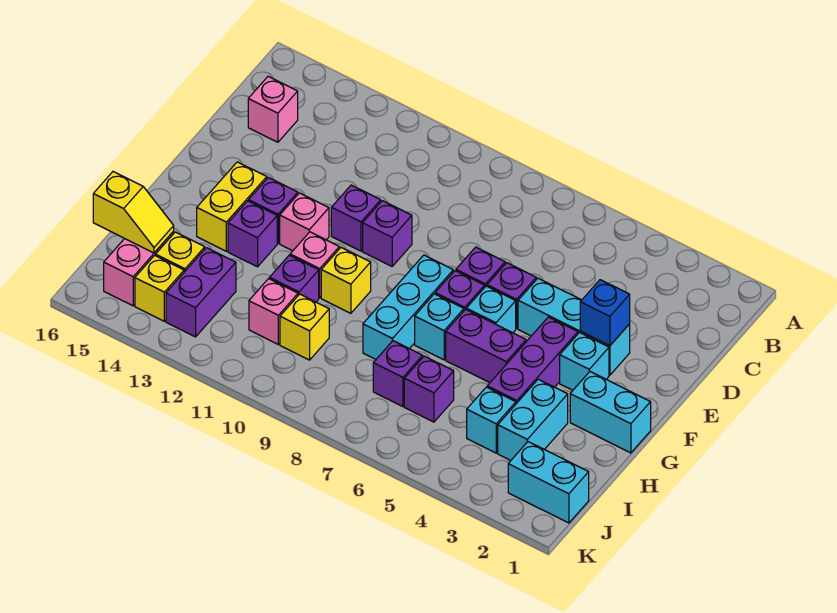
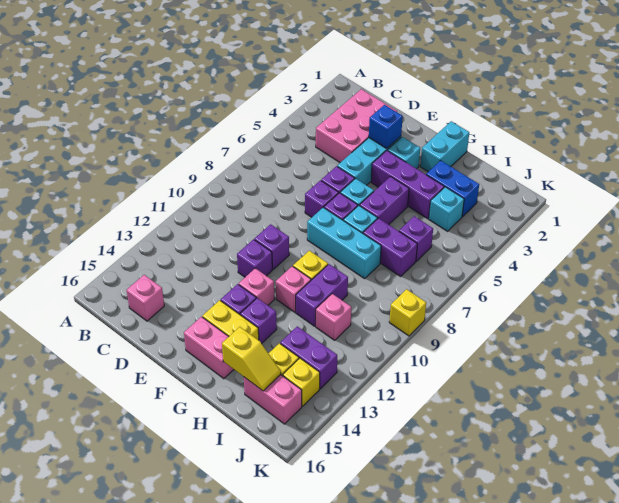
none -> pink 2x3 brick [316,89,397,163]
none -> pink 1x2 brick [184,317,234,379]
cyan 1x2 brick [498,379,568,460] -> blue 1x2 brick [426,160,479,217]
purple 1x1 brick [270,255,319,302] -> purple 1x2 brick [296,264,348,326]
purple 1x1 brick [373,341,423,407] -> purple 1x2 brick [363,218,417,276]
yellow 1x1 brick [280,294,329,360] -> yellow 1x1 brick moved to [389,289,426,336]
yellow 1x2 slope [93,172,174,253] -> yellow 1x2 slope turned to [222,327,281,391]
cyan 1x2 brick [508,442,589,523] -> none

